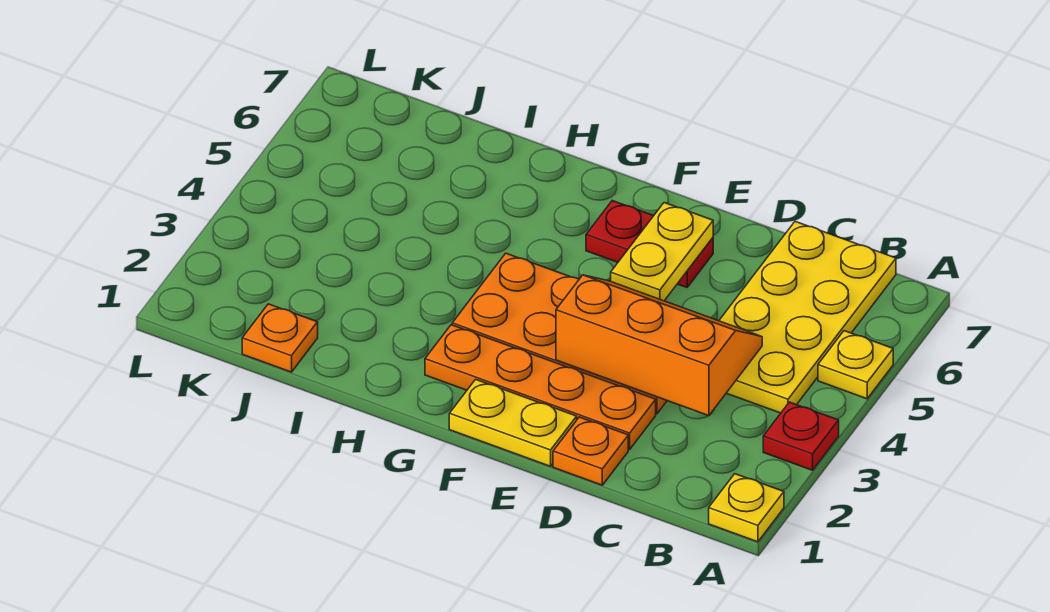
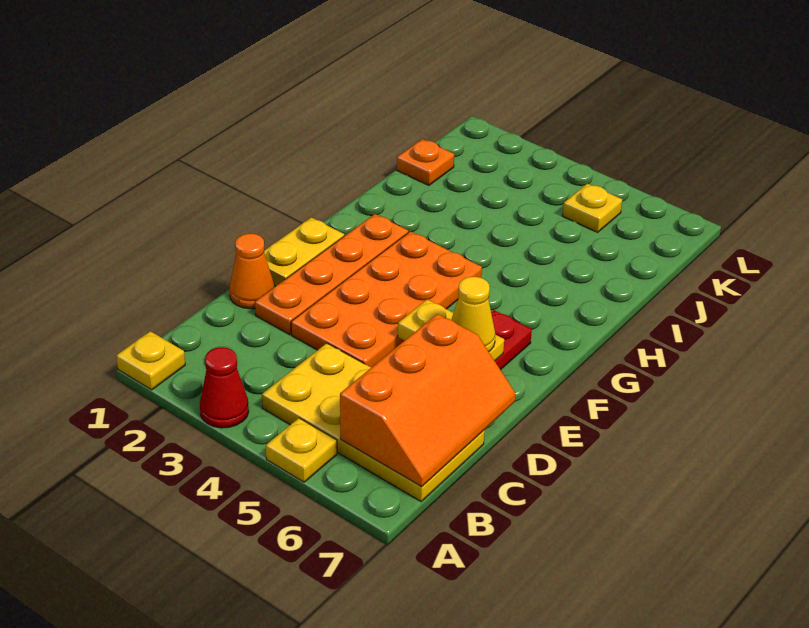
red 1x1 plate [763,402,839,470] -> red 1x1 cone [200,347,249,428]
orange 2x3 slope [556,275,762,416] -> orange 2x3 slope moved to [340,314,516,487]
orange 1x1 plate [553,417,628,485] -> orange 1x1 cone [230,233,274,309]
none -> yellow 1x1 cone [451,277,495,352]
none -> yellow 1x1 plate [563,184,622,232]

